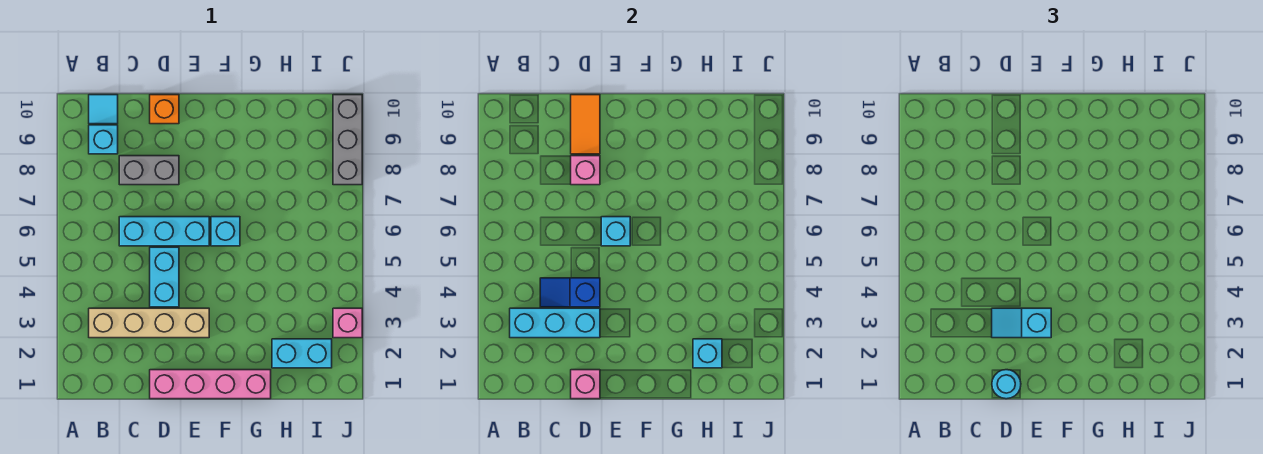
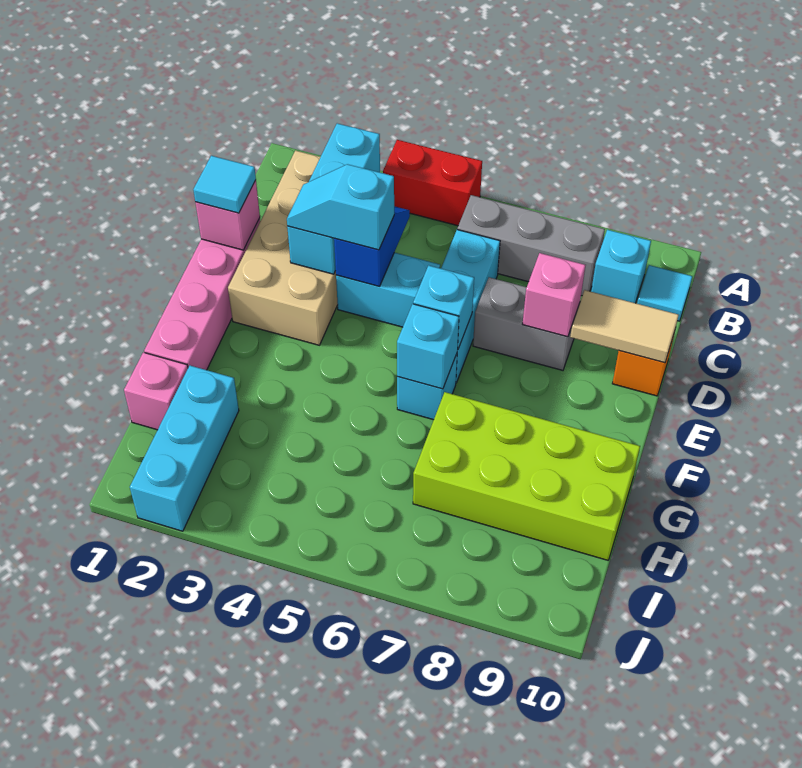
none -> red 1x2 brick [383,140,482,226]
tan 1x4 brick [89,308,209,338] -> tan 2x4 brick [228,151,338,345]
grey 1x2 brick [119,156,179,185] -> grey 1x2 brick turned to [473,277,574,370]
cyan 1x1 round brick [992,370,1021,399] -> cyan 1x1 tile [193,156,256,213]
cyan 1x2 slope [992,308,1051,338] -> cyan 1x2 slope turned to [287,164,395,250]
orange 1x2 tile [571,95,600,154] -> tan 1x2 tile [570,290,679,363]
none -> lime 2x4 brick [413,392,640,560]
cyan 1x2 brick [272,339,332,368] -> cyan 1x3 brick [130,366,239,531]
cyan 1x1 brick [693,339,722,368] -> cyan 1x1 brick moved to [397,304,459,389]
pink 1x1 brick [333,308,362,338] -> pink 1x1 brick moved to [124,352,188,430]
grey 1x3 brick [333,95,362,185] -> grey 1x3 brick moved to [457,195,605,296]

